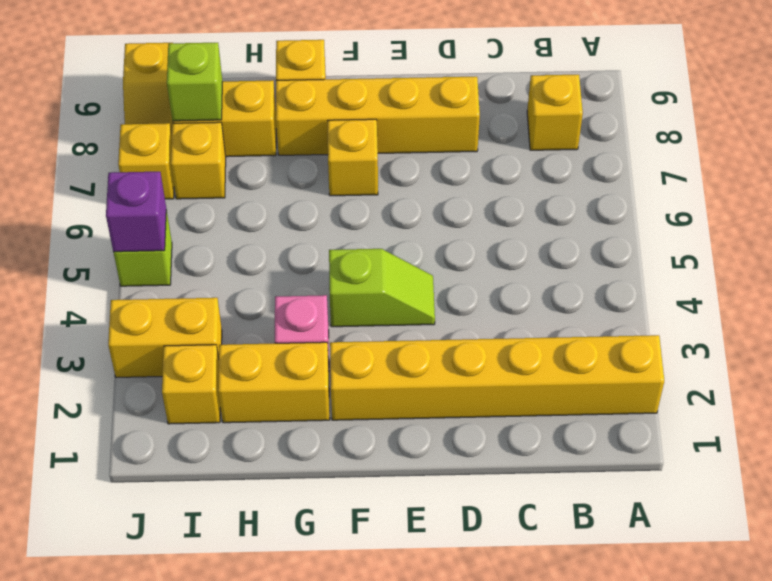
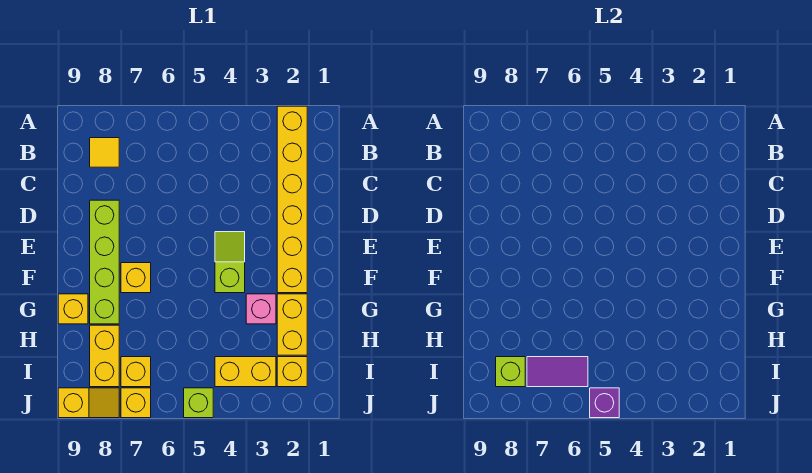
yellow 1x1 brick [527,75,583,150] -> yellow 1x1 tile [90,138,119,167]
yellow 1x4 brick [276,77,480,155] -> lime 1x4 brick [90,200,119,324]
yellow 1x2 brick [108,298,222,377] -> yellow 1x2 brick turned to [215,357,276,387]
none -> purple 1x2 tile [527,357,588,387]

